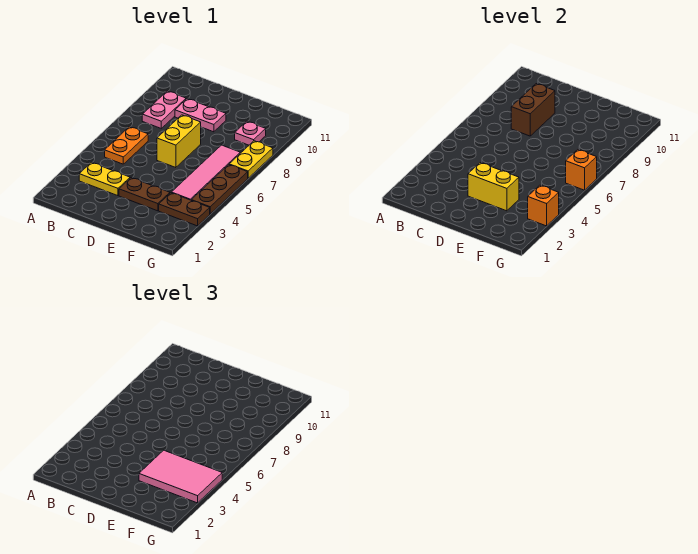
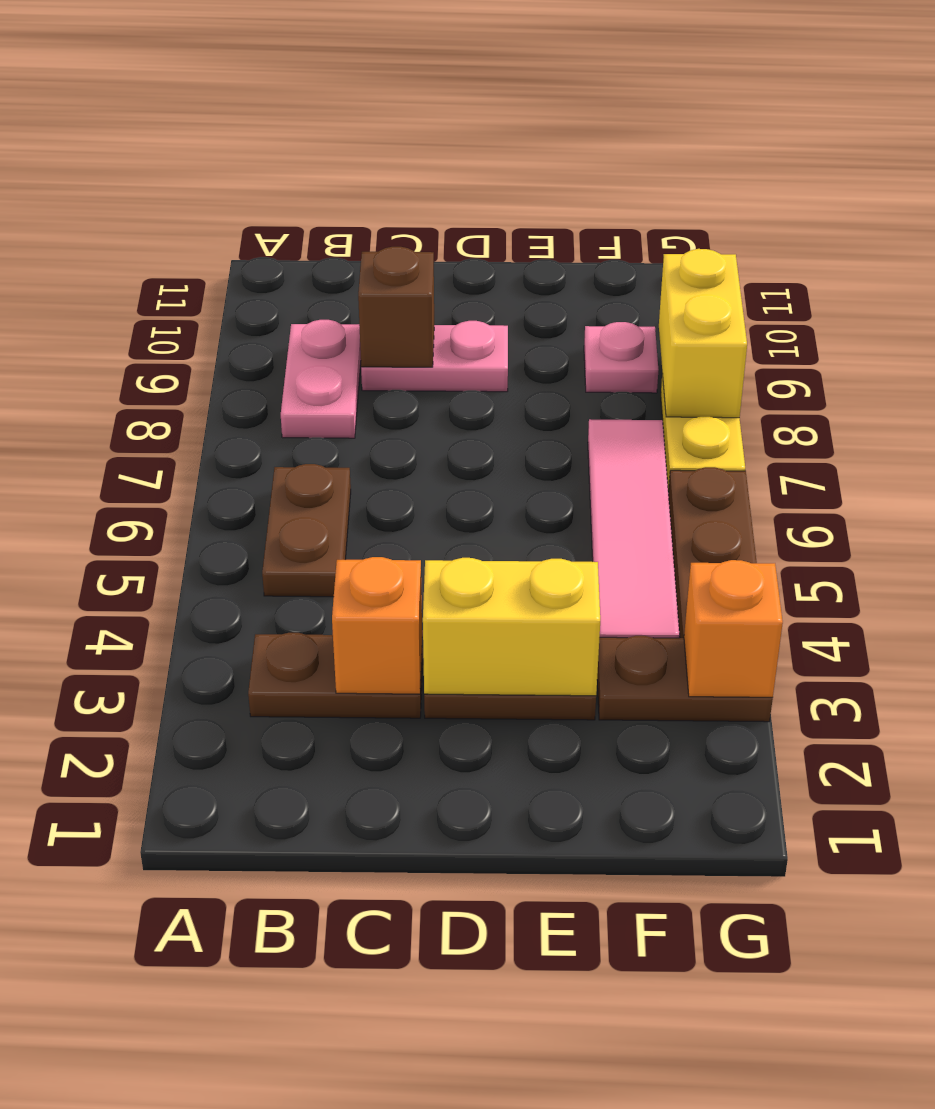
yellow 1x2 plate [79,163,130,196] -> brown 1x2 plate [248,633,423,718]
orange 1x2 plate [105,127,148,164] -> brown 1x2 plate [262,464,351,597]
brown 1x2 brick [511,84,555,136] -> brown 1x1 brick [358,247,434,367]
yellow 1x2 brick [157,115,201,168] -> yellow 1x2 brick moved to [659,249,747,418]
pink 2x3 tile [139,450,222,503] -> none
orange 1x1 brick [566,150,597,190] -> orange 1x1 brick moved to [332,557,422,694]

